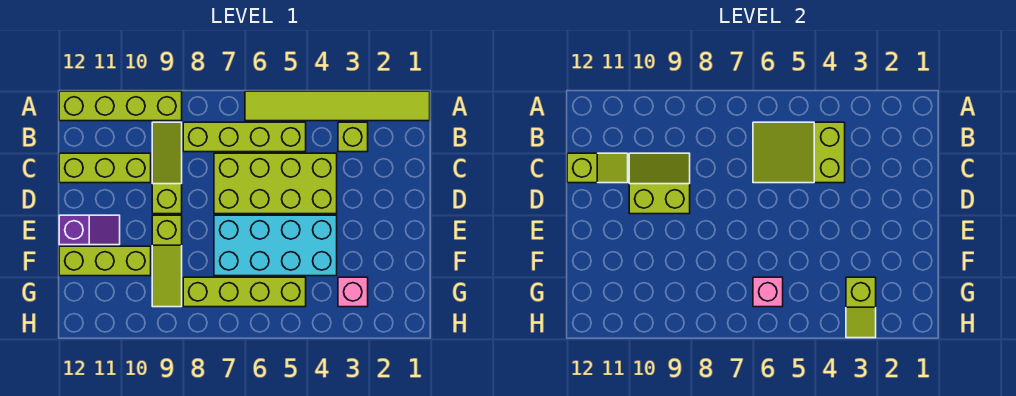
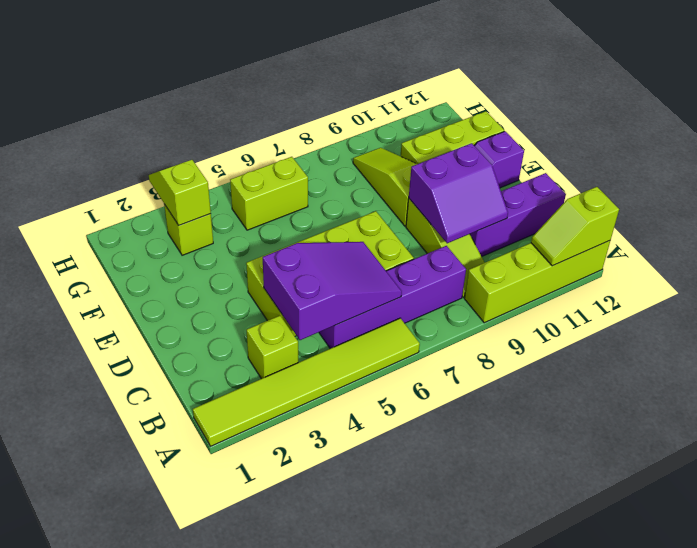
lime 2x3 slope [753,122,845,183] -> purple 2x3 slope [263,242,402,340]
lime 1x4 brick [183,122,306,152] -> purple 1x4 brick [319,246,466,349]
lime 2x2 slope [629,153,690,214] -> purple 2x2 slope [409,143,508,243]
lime 1x3 brick [59,153,151,183] -> purple 1x3 brick [470,173,566,257]
lime 1x2 slope [567,153,628,183] -> lime 1x2 slope moved to [531,187,619,266]
cyan 2x4 brick [214,215,337,276] -> none
pink 1x1 brick [338,277,368,307] -> lime 1x1 brick [164,204,213,255]
lime 1x4 brick [183,277,306,307] -> lime 1x2 brick [230,157,308,230]
pink 1x1 brick [753,277,783,307] -> none

